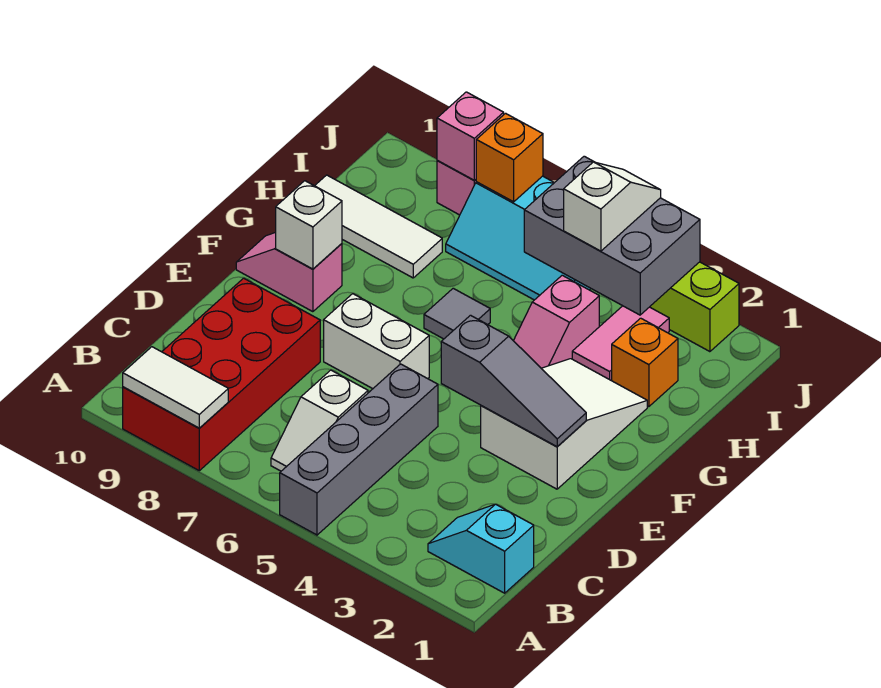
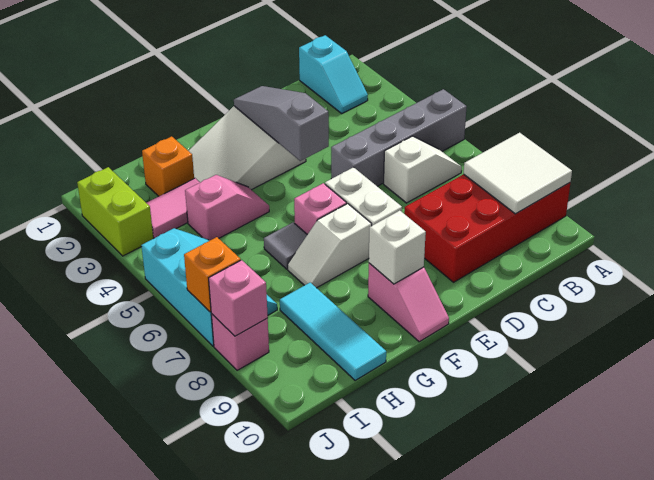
white 1x2 tile [123,347,228,428] -> white 2x2 tile [464,133,572,214]
none -> pink 1x1 brick [294,183,347,234]
white 1x3 tile [315,175,442,278] -> cyan 1x3 tile [280,283,386,381]
grey 2x3 brick [524,156,700,315] -> none
white 1x2 slope [564,162,661,251] -> white 1x2 slope moved to [288,204,372,288]

